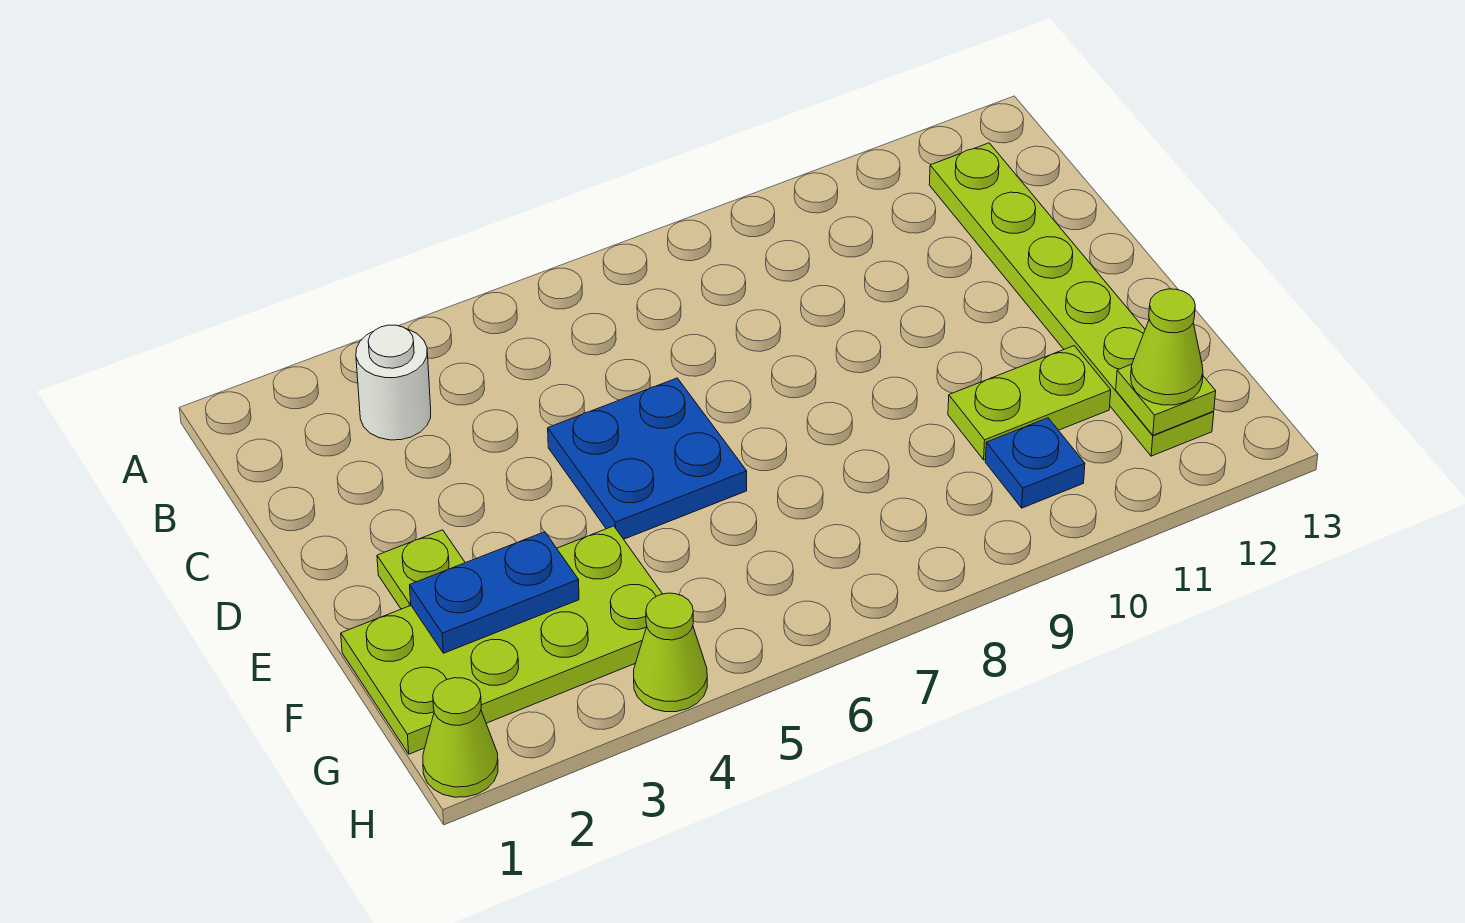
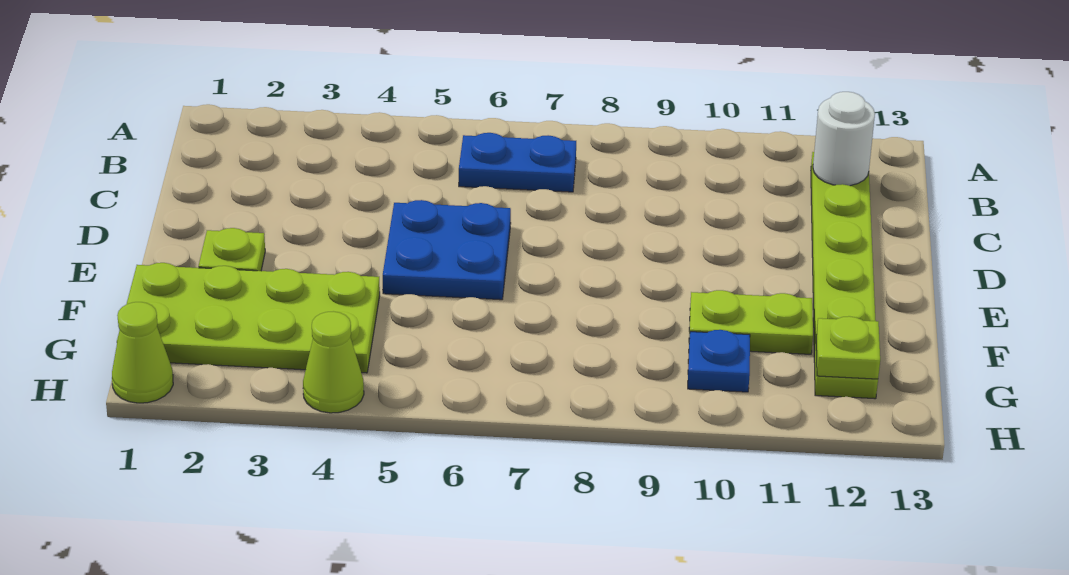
white 1x1 round brick [356,325,431,440] -> white 1x1 round brick moved to [813,92,875,186]
blue 1x2 plate [410,532,579,653] -> blue 1x2 plate moved to [459,133,576,192]
lime 1x1 cone [1131,289,1203,405] -> none

